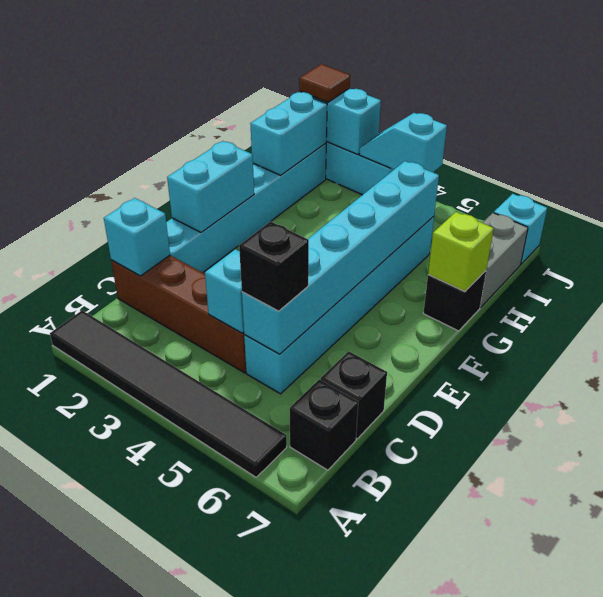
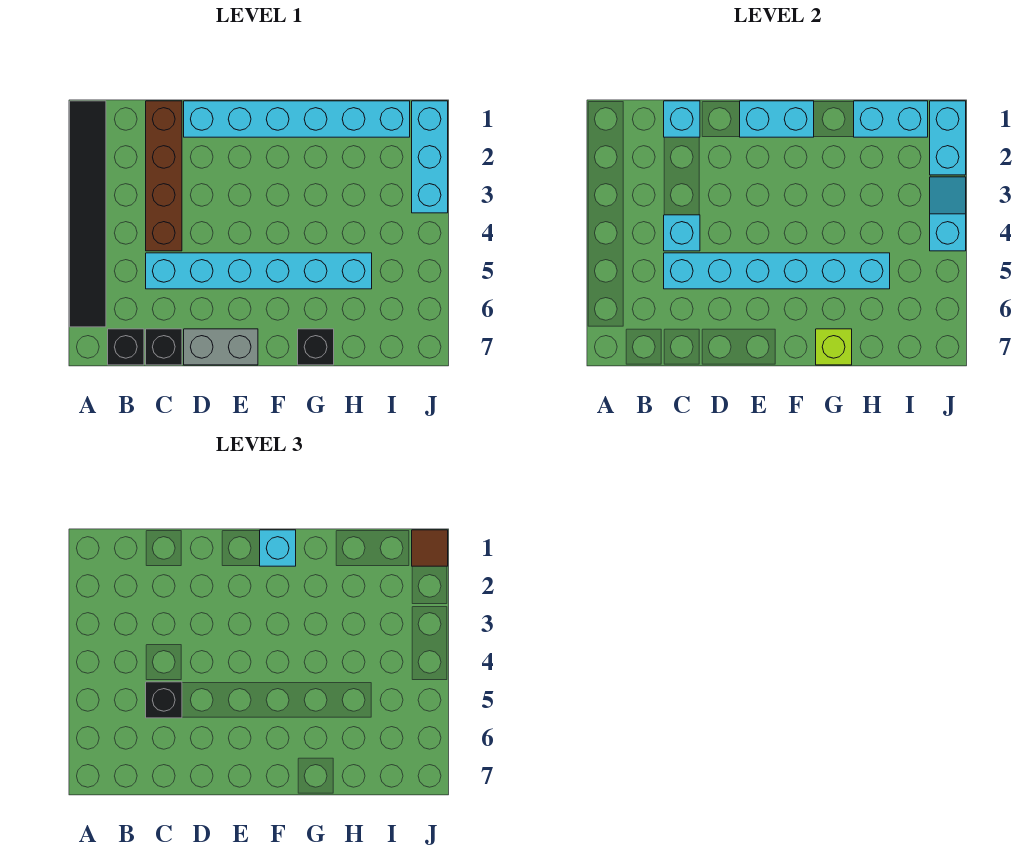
grey 1x2 brick [480,213,528,307] -> grey 1x2 brick moved to [184,329,258,365]
cyan 1x1 brick [494,194,547,264] -> cyan 1x1 brick moved to [260,530,296,566]

